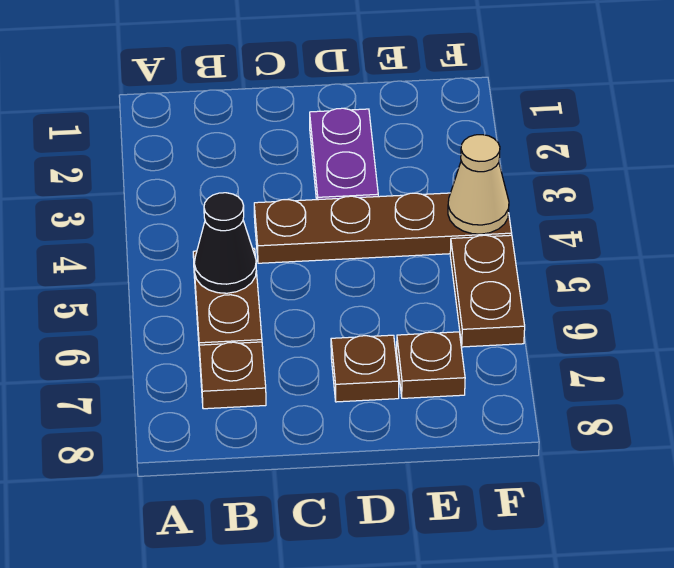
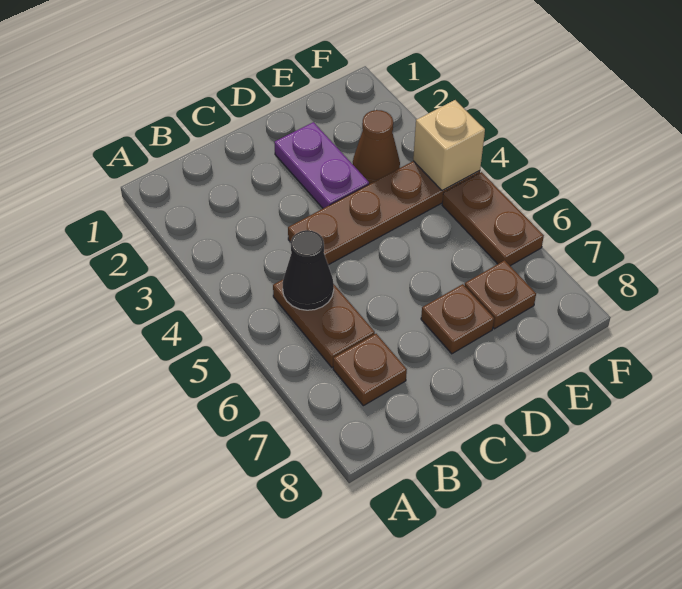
none -> brown 1x1 cone [353,110,400,184]
tan 1x1 cone [448,135,509,234] -> tan 1x1 brick [413,100,485,190]

